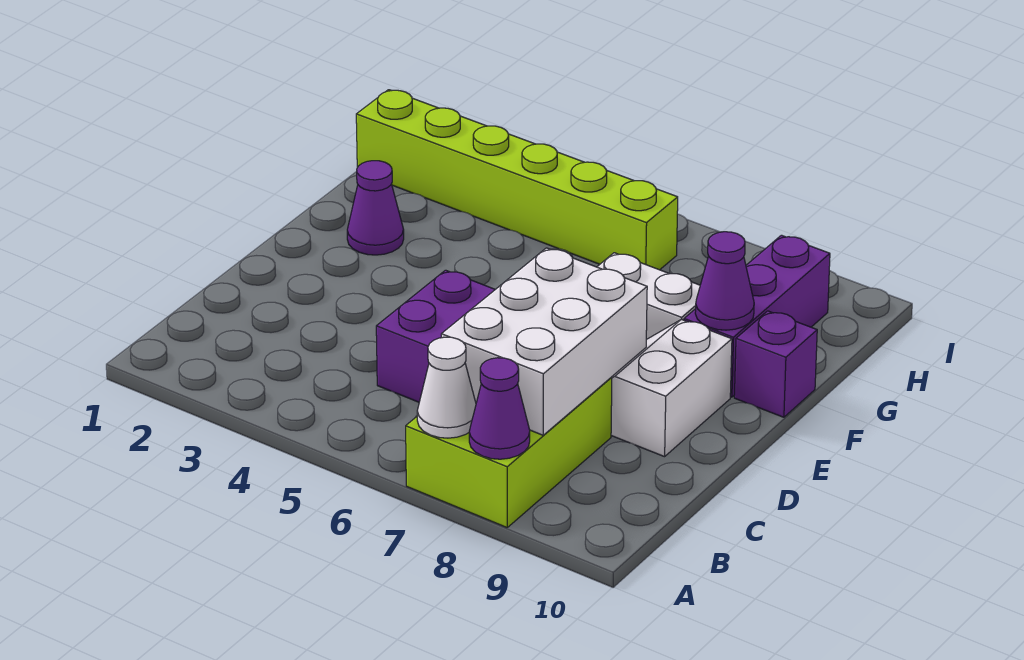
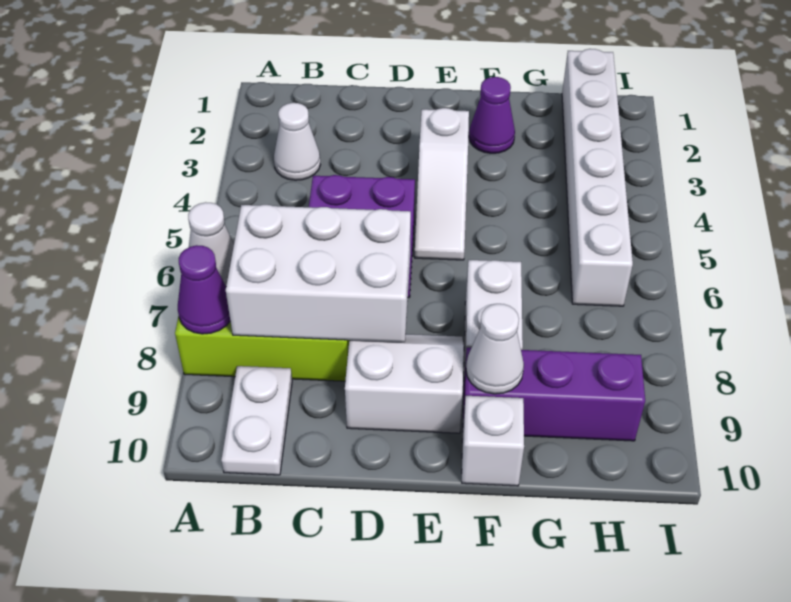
none -> white 1x1 cone [274,103,320,180]
none -> white 1x2 plate [221,366,292,475]
none -> white 1x3 slope [415,108,469,260]
purple 1x1 cone [695,232,754,330] -> white 1x1 cone [466,304,524,394]
purple 1x1 brick [734,311,817,417] -> white 1x1 brick [462,396,524,486]
lime 1x6 brick [356,90,678,270] -> white 1x6 brick [562,49,633,306]

